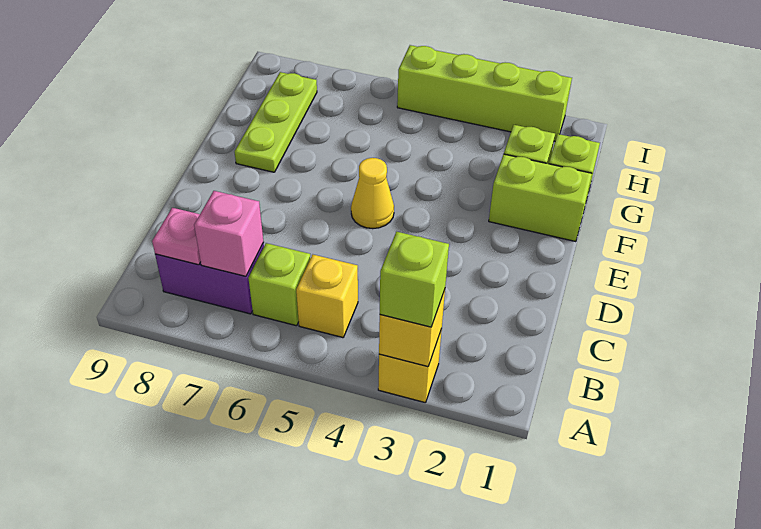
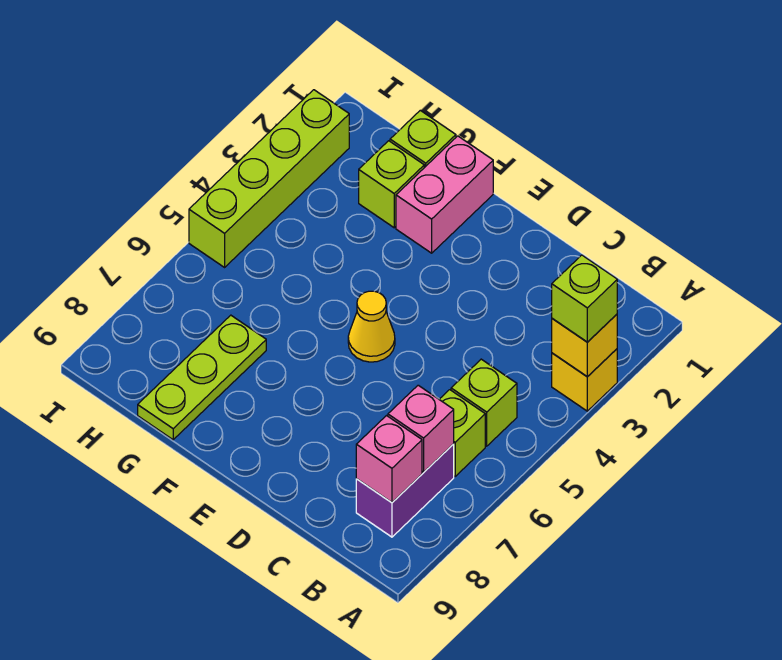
yellow 1x1 brick [296,255,358,338] -> lime 1x1 brick [451,359,517,446]
pink 1x1 plate [152,208,201,265] -> pink 1x1 brick [356,416,422,503]
lime 1x2 brick [489,154,592,242] -> pink 1x2 brick [396,136,493,253]
lime 1x3 plate [235,72,317,172] -> lime 1x3 plate turned to [138,315,266,440]

